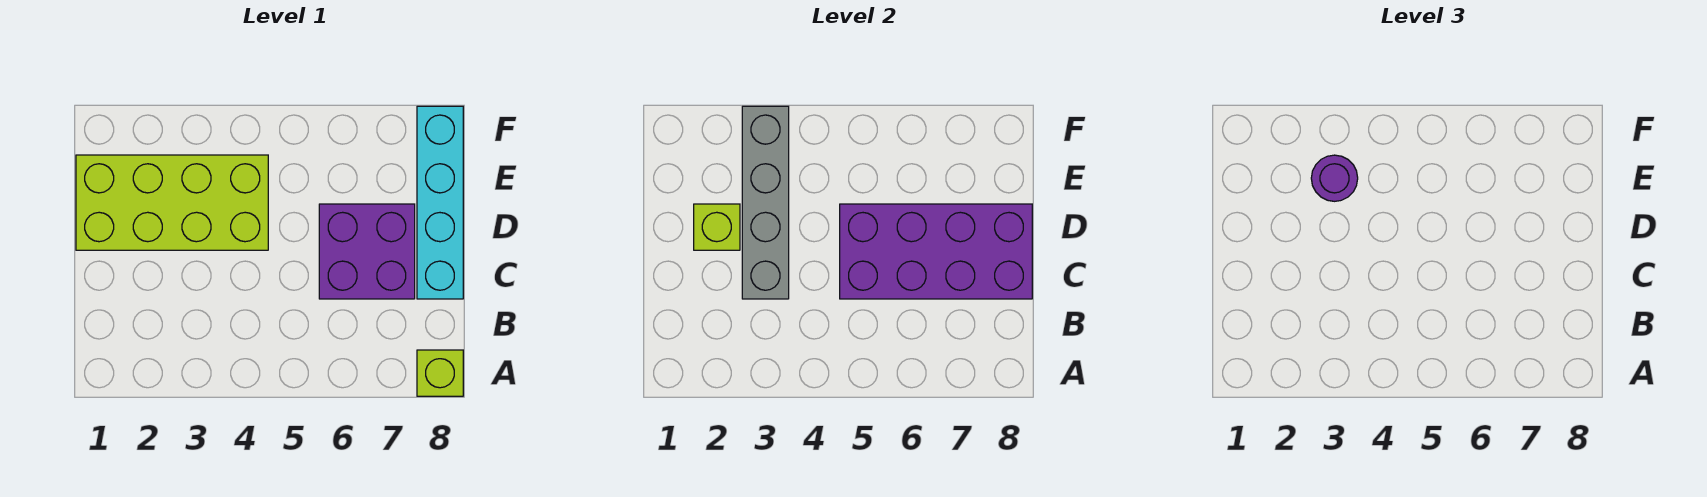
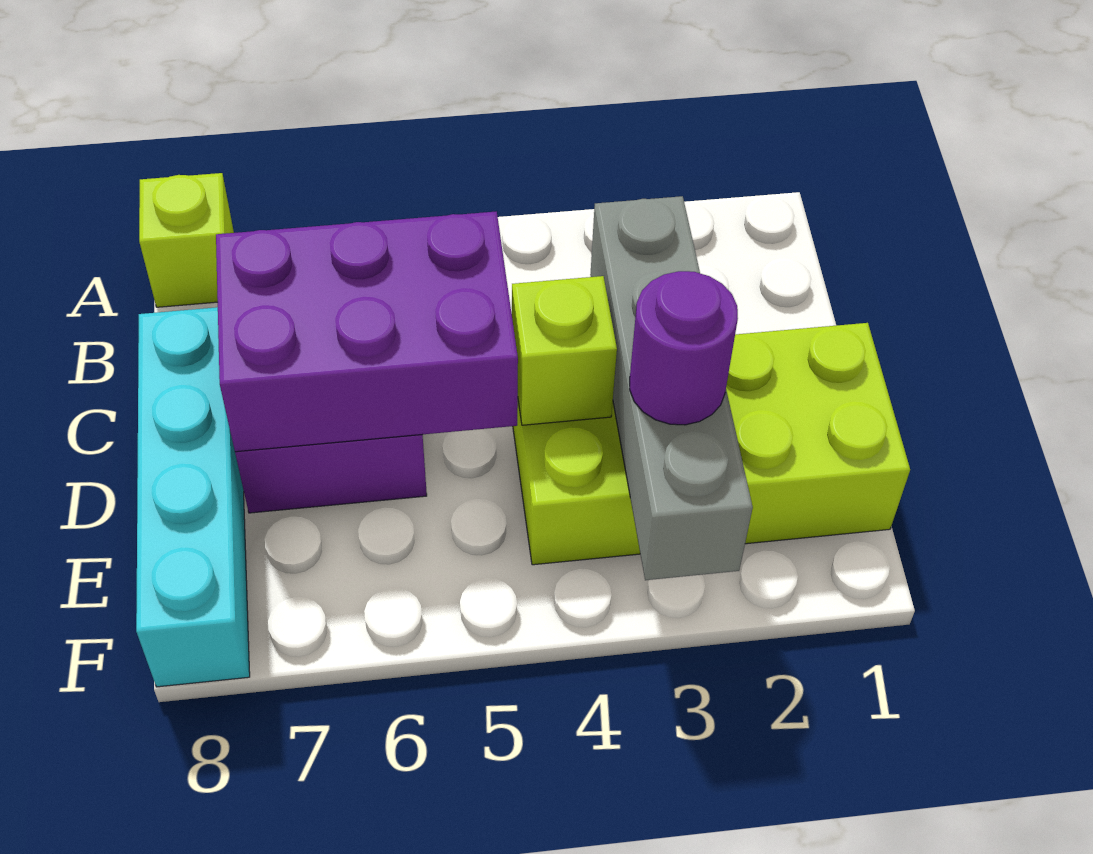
purple 2x4 brick [840,204,1032,299] -> purple 2x3 brick [216,211,518,452]
lime 1x1 brick [694,204,740,250] -> lime 1x1 brick moved to [512,276,617,425]

